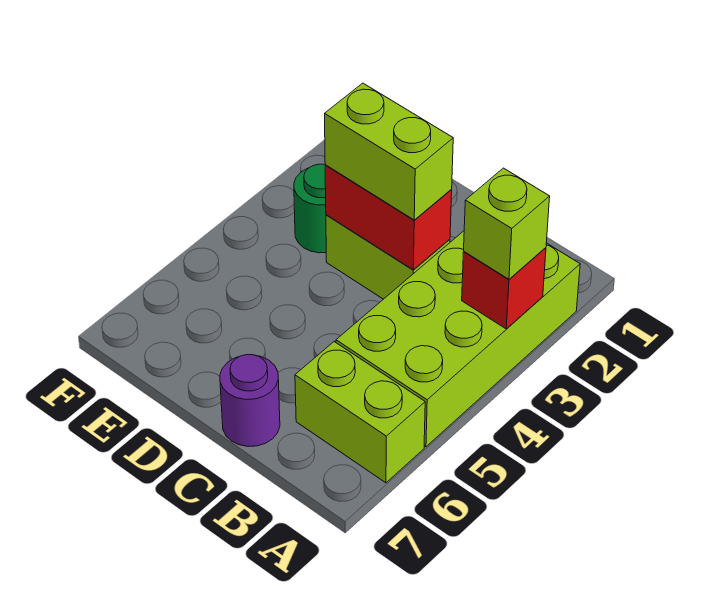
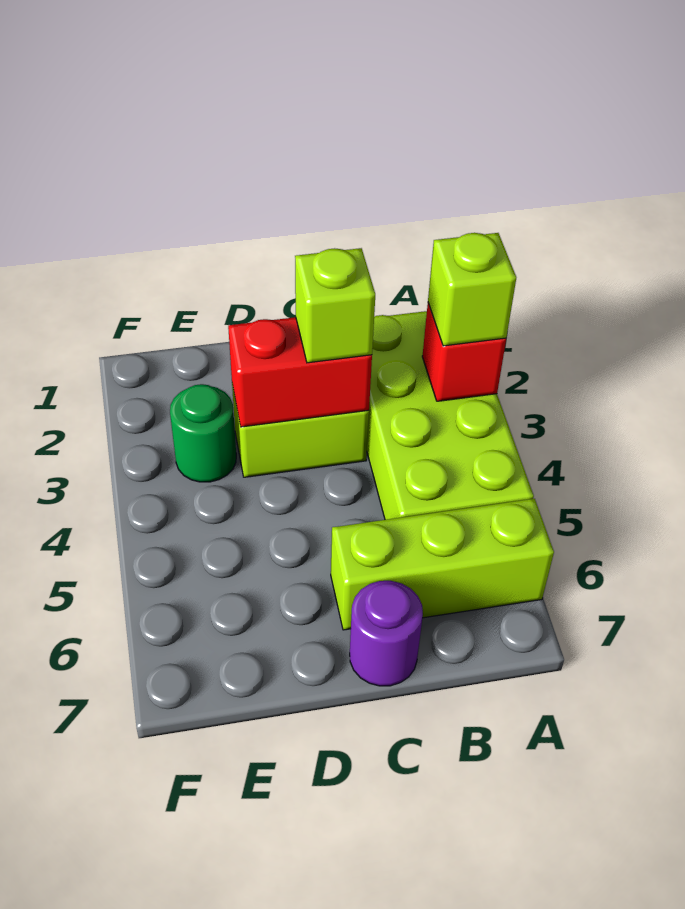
lime 1x2 brick [295,342,425,483] -> lime 1x3 brick [331,499,554,630]
lime 1x2 brick [325,83,453,220] -> lime 1x1 brick [295,248,375,363]

